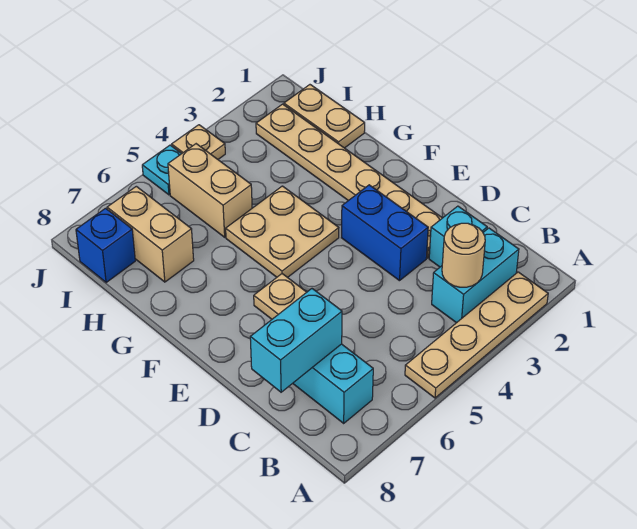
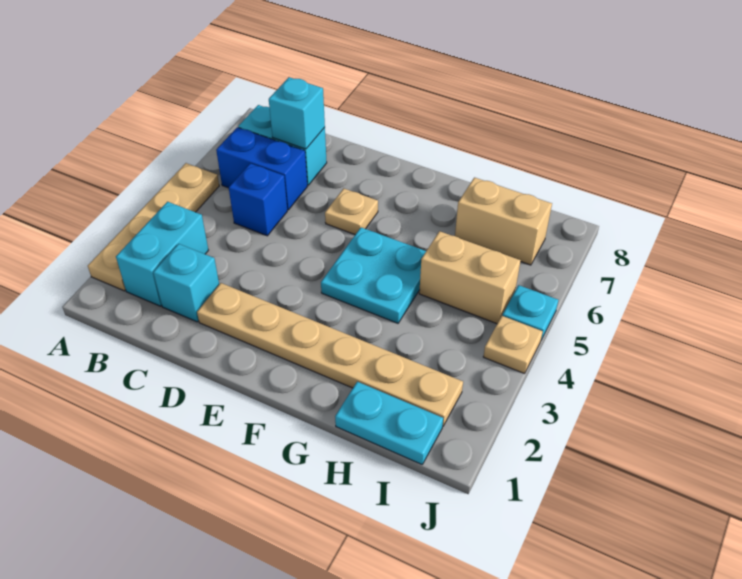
tan 1x1 round brick [442,223,485,287] -> none
cyan 1x2 brick [250,289,342,392] -> cyan 1x1 brick [269,77,325,149]
blue 1x2 brick [342,185,428,281] -> blue 1x2 brick moved to [216,127,307,210]
tan 2x2 plate [226,186,339,278] -> cyan 2x2 plate [321,227,426,323]
tan 1x2 plate [284,85,365,148] -> cyan 1x2 plate [335,382,443,464]
blue 1x1 brick [76,208,135,283] -> blue 1x1 brick moved to [229,163,287,236]

